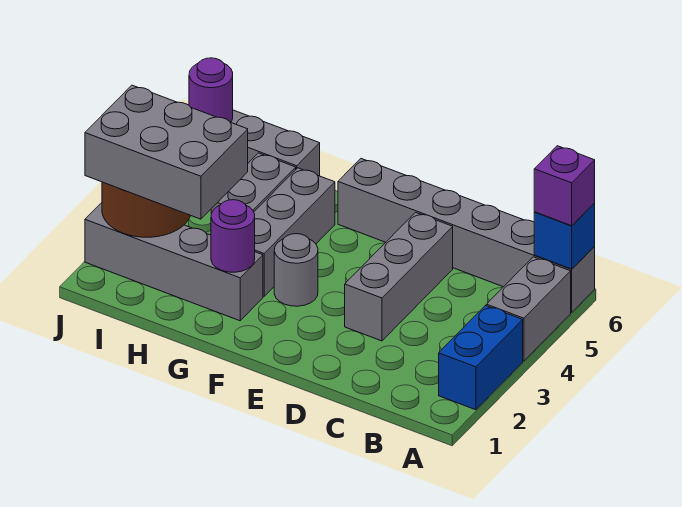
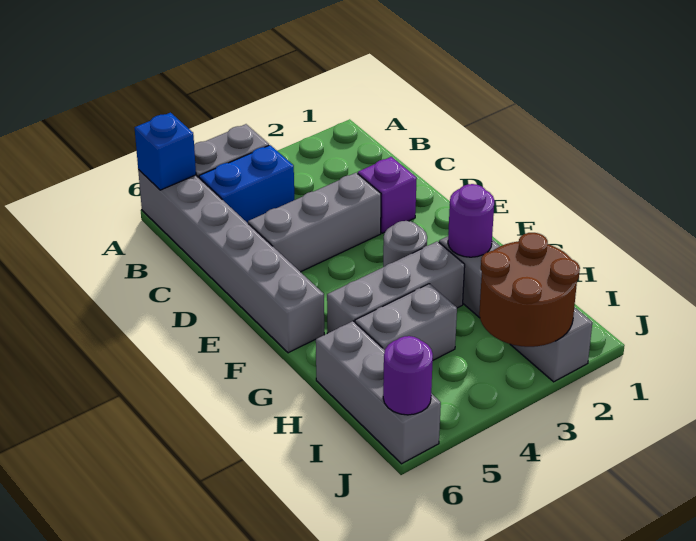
blue 1x2 brick [439,306,523,410] -> blue 1x2 brick moved to [199,145,294,223]
purple 1x1 brick [534,146,595,226] -> purple 1x1 brick moved to [358,157,417,233]
grey 2x3 brick [85,85,248,219] -> none

